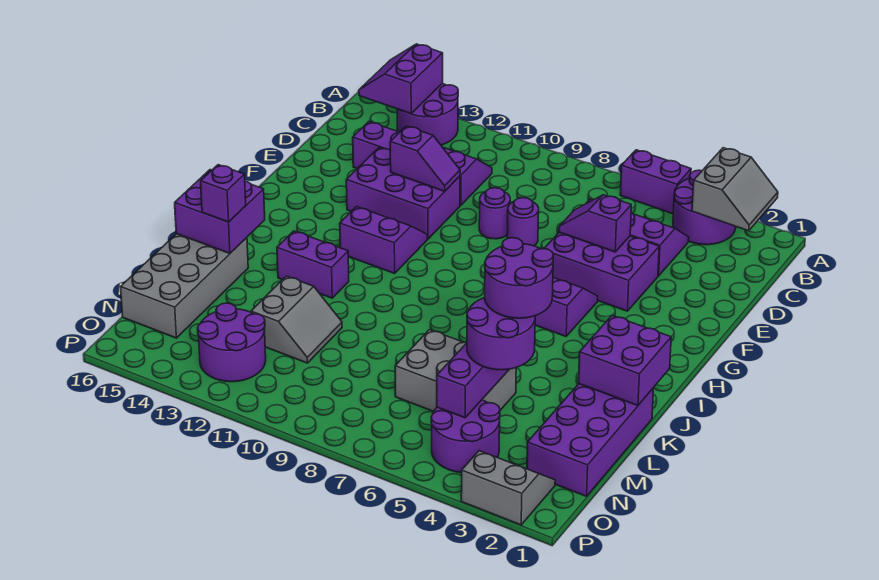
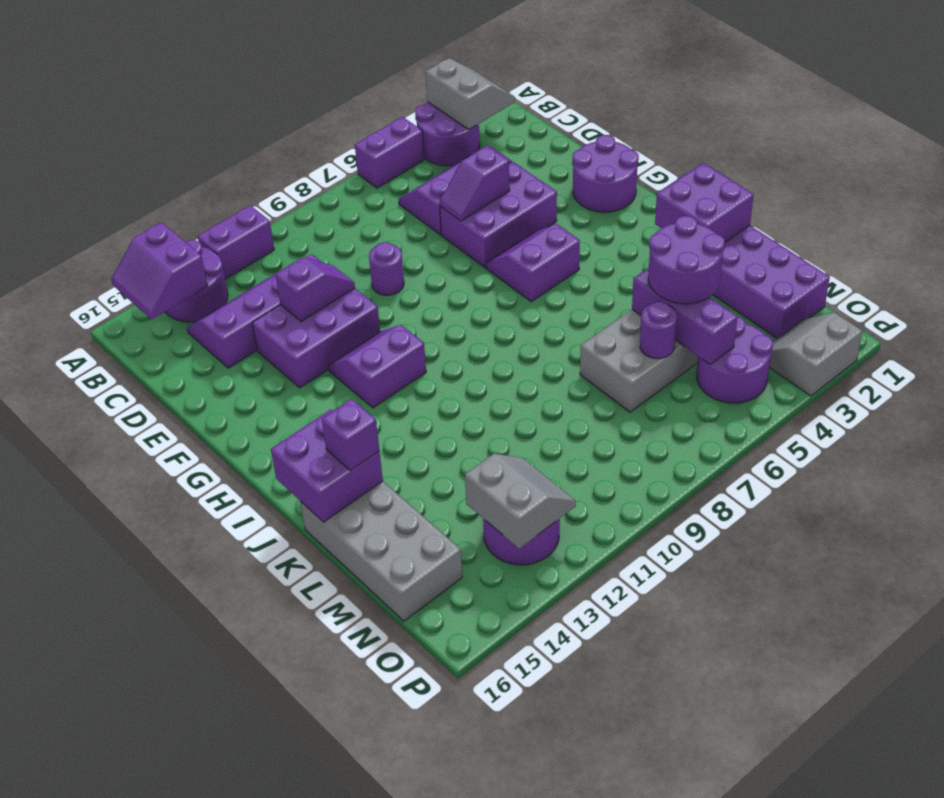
purple 1x1 round brick [507,198,539,246] -> purple 1x1 round brick moved to [640,302,677,359]
purple 1x2 brick [277,231,349,298] -> purple 1x2 brick moved to [198,205,274,279]
purple 2x2 round brick [485,238,554,318] -> purple 2x2 round brick moved to [573,135,639,212]
grey 2x2 slope [251,276,342,363] -> grey 2x2 slope moved to [465,454,576,549]

